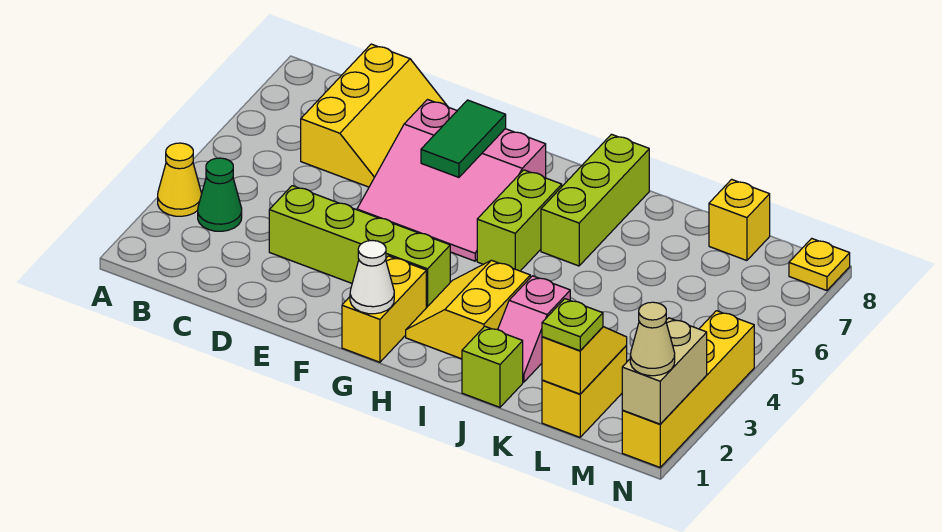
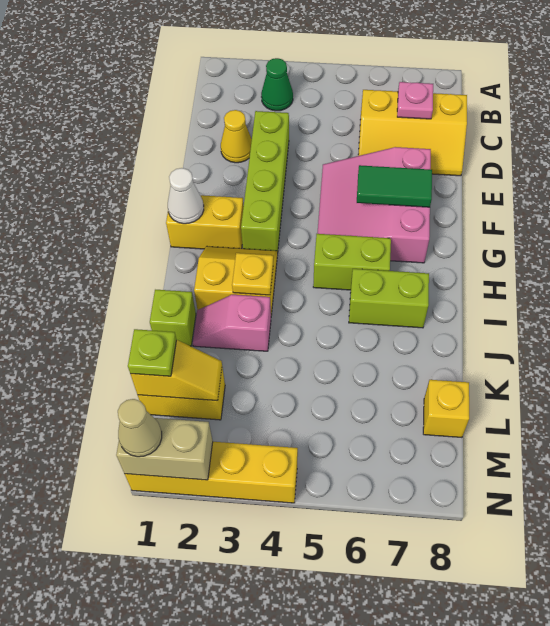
yellow 1x1 cone [158,143,202,216] -> yellow 1x1 cone moved to [221,110,252,163]
none -> pink 1x1 plate [397,82,433,119]
lime 1x3 brick [541,134,649,266] -> lime 1x2 brick [349,269,429,328]
yellow 1x1 plate [789,239,850,291] -> yellow 1x1 plate moved to [232,253,273,295]

